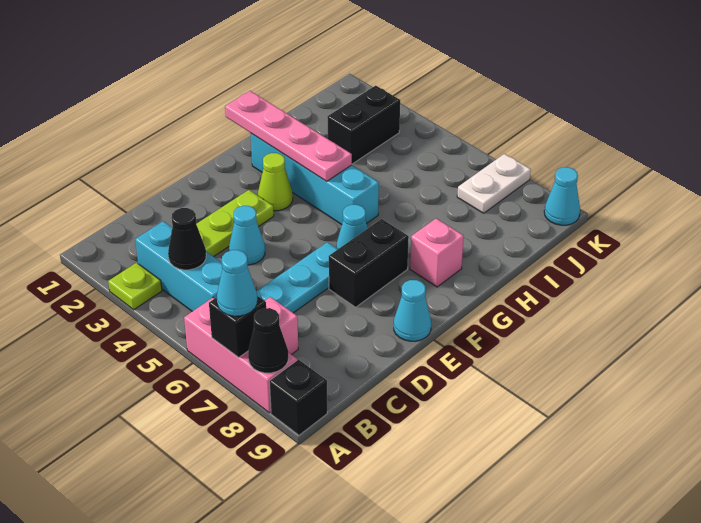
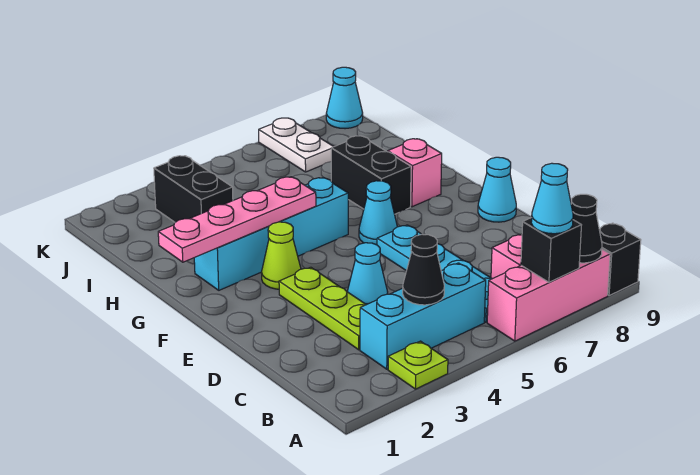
black 1x2 brick [329,219,409,307] -> black 1x2 brick moved to [331,136,411,214]

